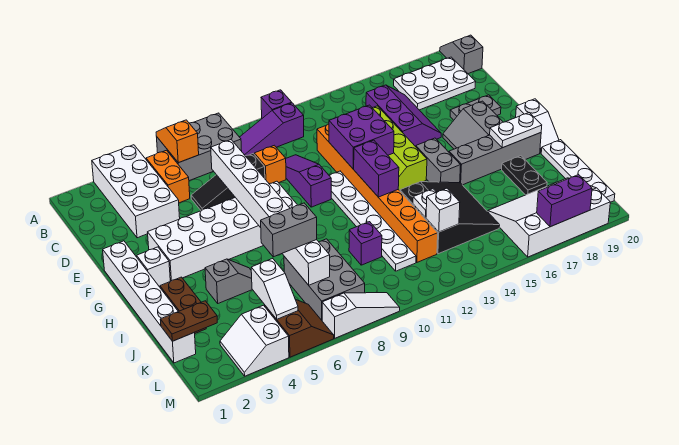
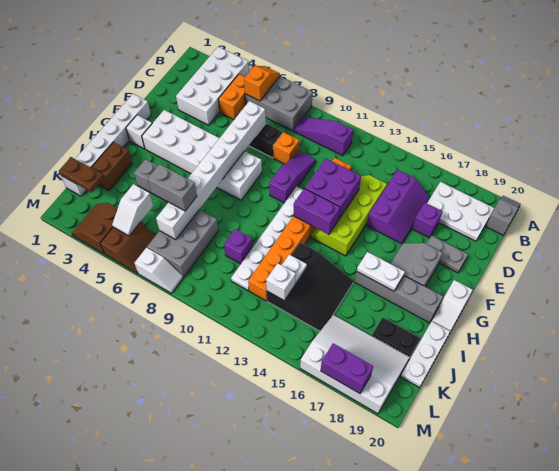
purple 1x1 brick [261,90,292,118] -> purple 1x1 brick moved to [412,203,442,238]
purple 1x2 brick [354,140,399,197] -> purple 1x2 brick turned to [294,188,340,234]
grey 1x2 brick [416,138,461,183] -> none
white 1x2 plate [490,113,542,148] -> white 1x2 plate moved to [357,252,405,291]
black 1x2 plate [502,156,547,195] -> black 1x2 plate turned to [372,317,420,357]
white 1x4 plate [541,140,615,202] -> white 1x3 plate [401,321,450,388]
white 2x2 slope [220,305,289,376] -> brown 2x2 slope [72,203,118,254]
white 1x3 slope [322,293,400,338] -> white 1x2 slope [134,248,183,293]

